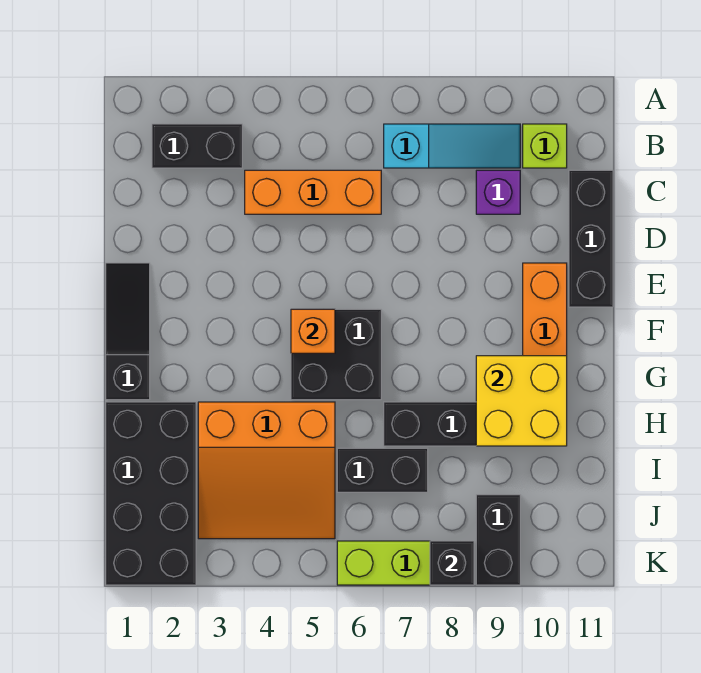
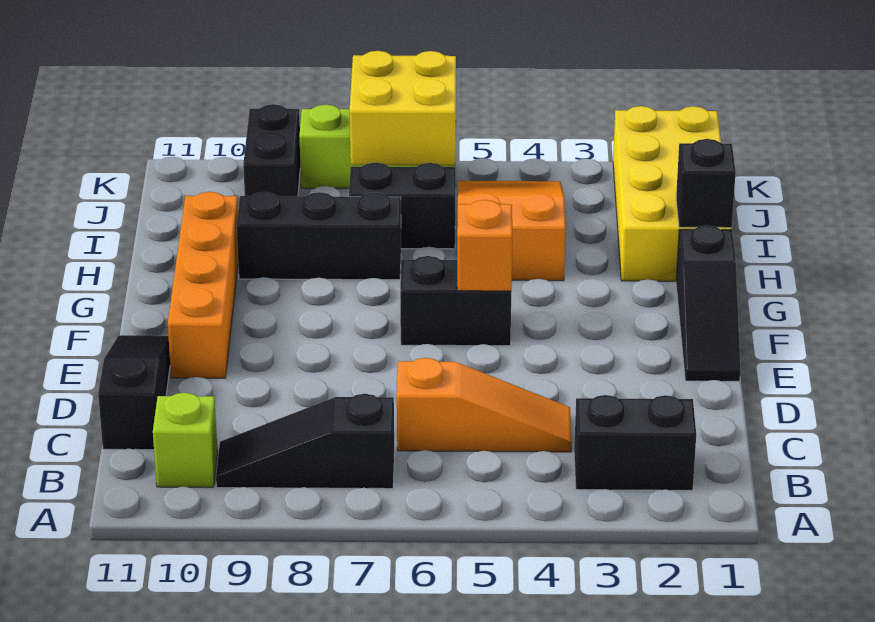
cyan 1x3 slope [384,124,520,168] -> black 1x3 slope [216,394,394,489]
orange 1x3 brick [245,170,381,214] -> orange 1x3 slope [397,358,572,452]
purple 1x1 brick [476,170,520,214] -> none
black 1x3 brick [569,170,613,307] -> black 1x3 slope [98,335,170,450]
black 2x2 brick [291,309,381,400] -> black 1x2 brick [400,256,511,346]
yellow 2x2 brick [476,356,567,446] -> yellow 2x2 brick moved to [350,51,456,165]
black 2x4 brick [106,402,196,585] -> yellow 2x4 brick [613,106,732,281]
orange 3x3 slope [198,402,335,539] -> orange 2x3 slope [458,181,566,281]
black 1x1 brick [430,541,474,585] -> black 1x1 brick moved to [676,139,736,228]

